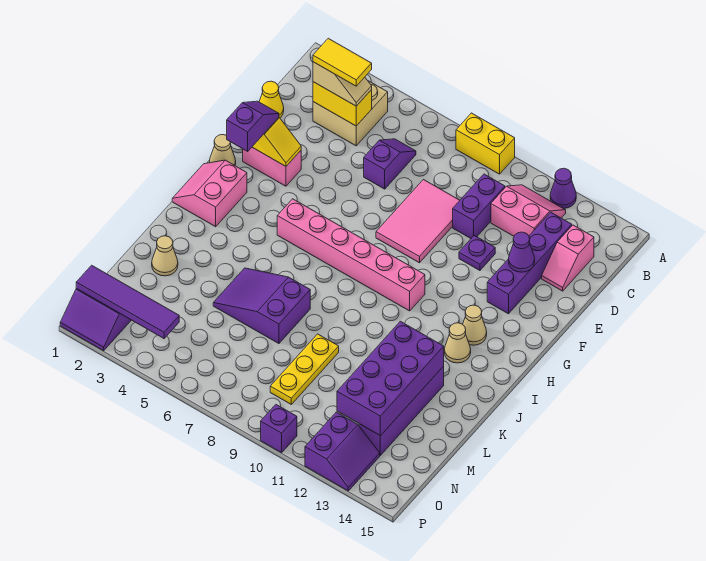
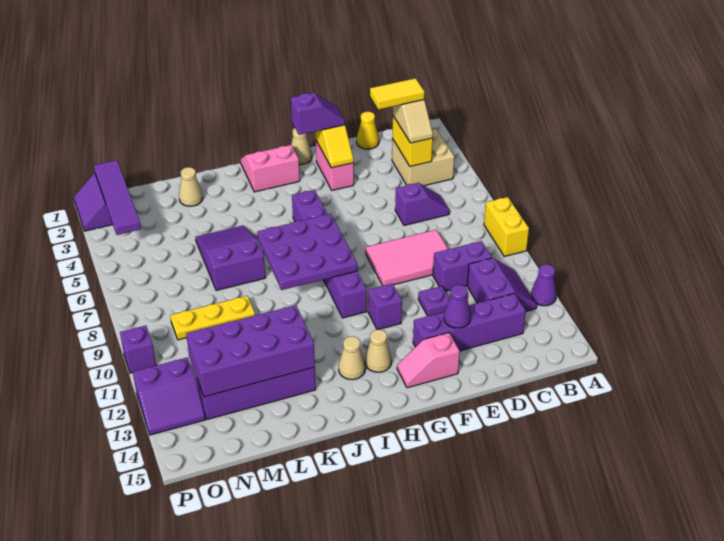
pink 2x2 slope [491,185,566,236] -> purple 2x2 slope [467,258,537,311]
yellow 1x2 tile [313,38,372,86] -> yellow 1x2 tile turned to [370,78,425,110]
pink 1x2 slope [542,225,594,291] -> pink 1x2 slope moved to [397,333,460,388]
none -> purple 1x1 brick [368,284,402,330]
pink 1x6 brick [277,199,425,311] -> purple 1x6 brick [292,190,367,318]
none -> purple 3x3 plate [257,214,357,290]

